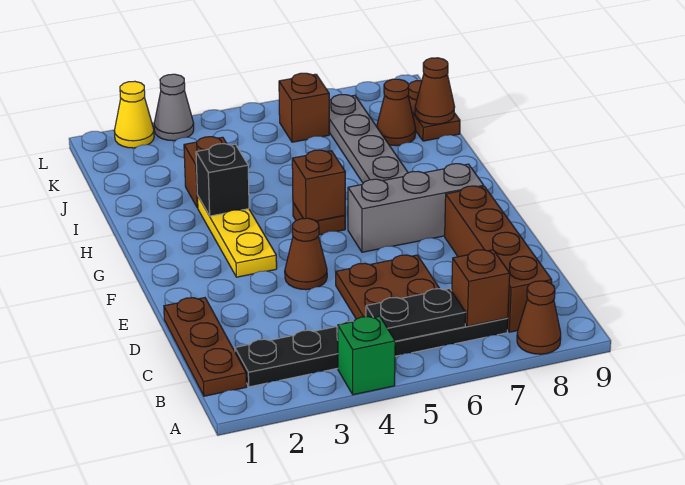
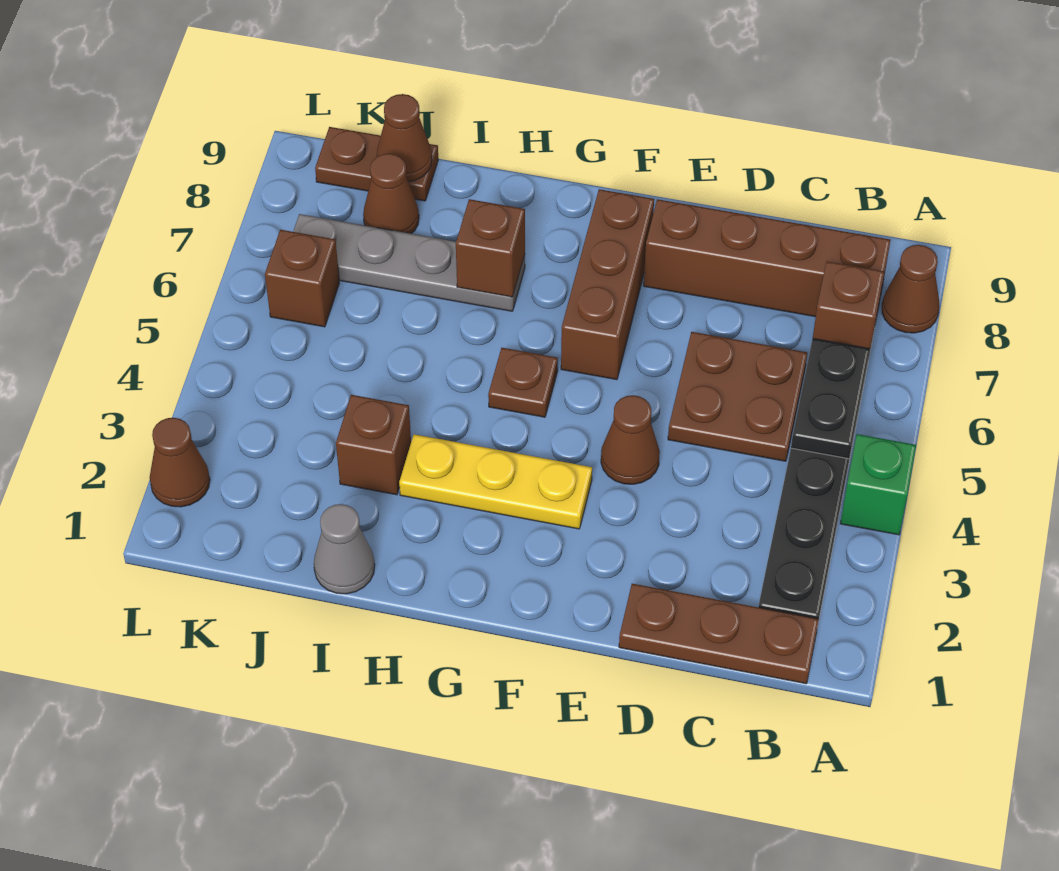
grey 1x3 brick [348,164,484,252] -> brown 1x3 brick [561,189,654,380]
brown 1x1 brick [292,150,345,221] -> brown 1x1 brick moved to [456,199,525,297]
black 1x1 brick [196,144,249,216] -> none
yellow 1x1 cone [114,81,154,148] -> brown 1x1 cone [150,418,210,507]
grey 1x1 cone [154,74,194,141] -> grey 1x1 cone moved to [314,504,375,594]

